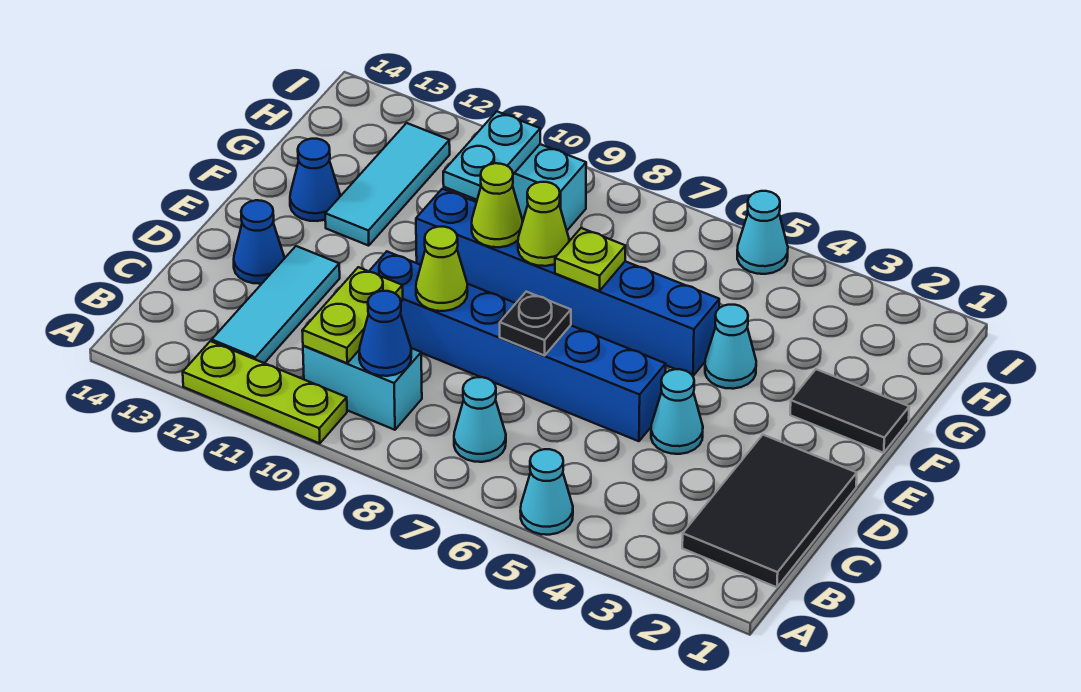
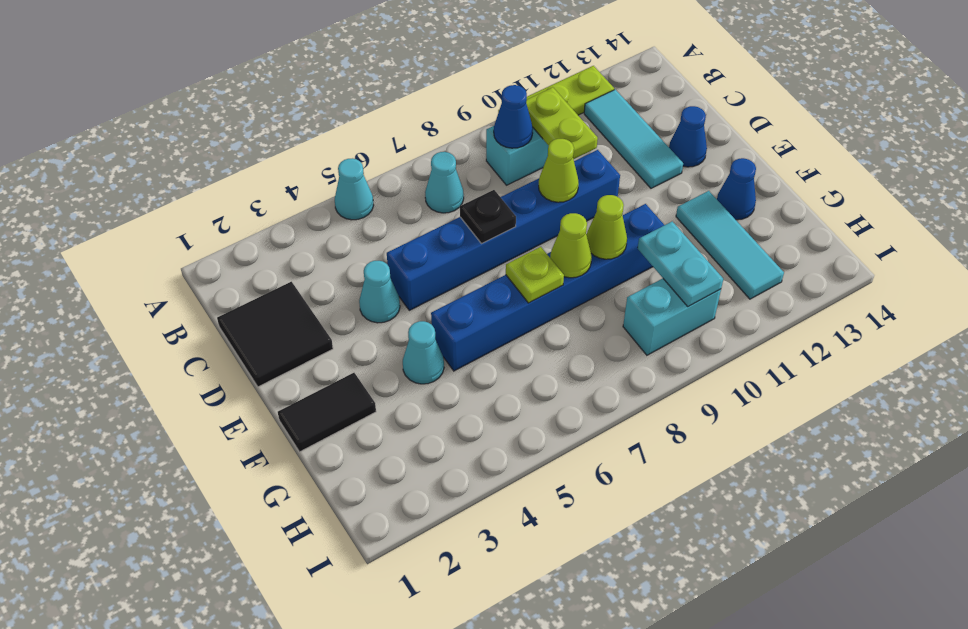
black 2x3 tile [682,435,857,587] -> black 2x2 tile [217,282,333,387]
cyan 1x1 cone [737,191,788,274] -> none

